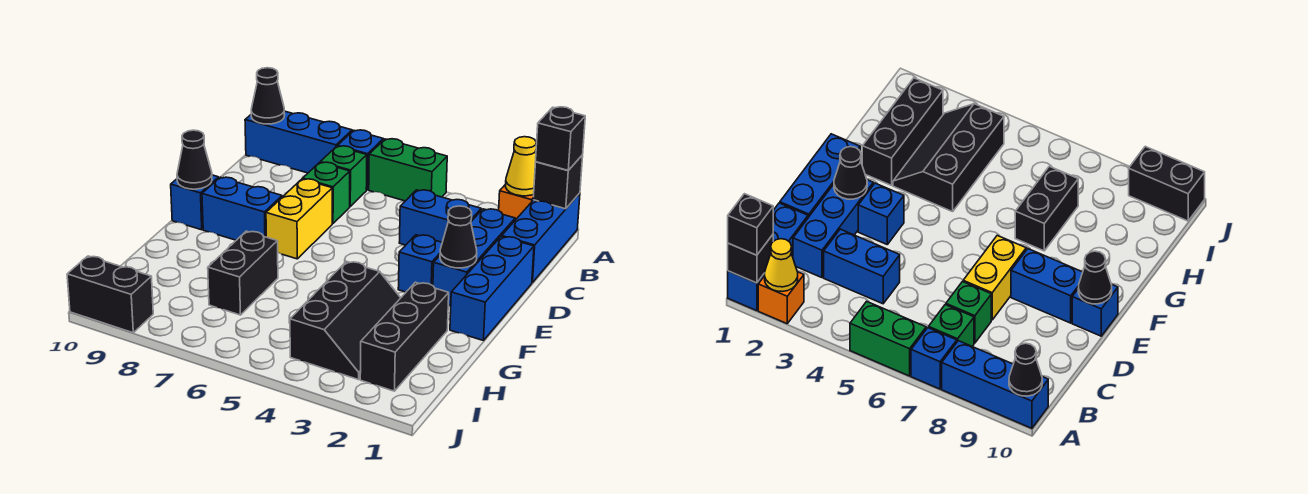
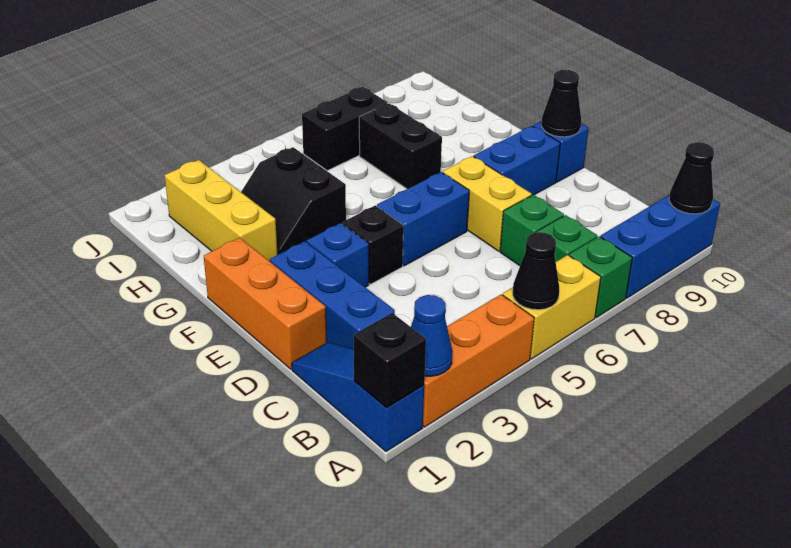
blue 1x3 brick [502,193,580,283] -> blue 1x3 slope [292,343,424,452]
black 1x1 brick [536,107,585,170] -> black 1x1 brick moved to [342,205,403,284]
orange 1x1 brick [498,184,534,220] -> orange 1x3 brick [423,294,534,427]
yellow 1x1 cone [506,137,537,196] -> blue 1x1 cone [411,295,453,376]
green 1x2 brick [369,139,447,201] -> yellow 1x2 brick [503,255,601,359]
blue 1x1 brick [338,130,384,190] -> green 1x1 brick [569,236,632,318]
blue 1x2 brick [399,190,481,245] -> blue 1x2 brick moved to [377,172,469,266]
blue 1x3 brick [450,237,534,341] -> orange 1x3 brick [204,238,327,369]
black 1x1 cone [440,206,477,268] -> black 1x1 cone moved to [513,232,559,310]
black 1x3 brick [360,282,449,391] -> yellow 1x3 brick [164,160,277,261]
black 2x3 slope [290,262,400,380] -> black 2x2 slope [241,147,346,255]
black 1x2 brick [67,256,153,333] -> black 1x2 brick moved to [302,87,388,170]

